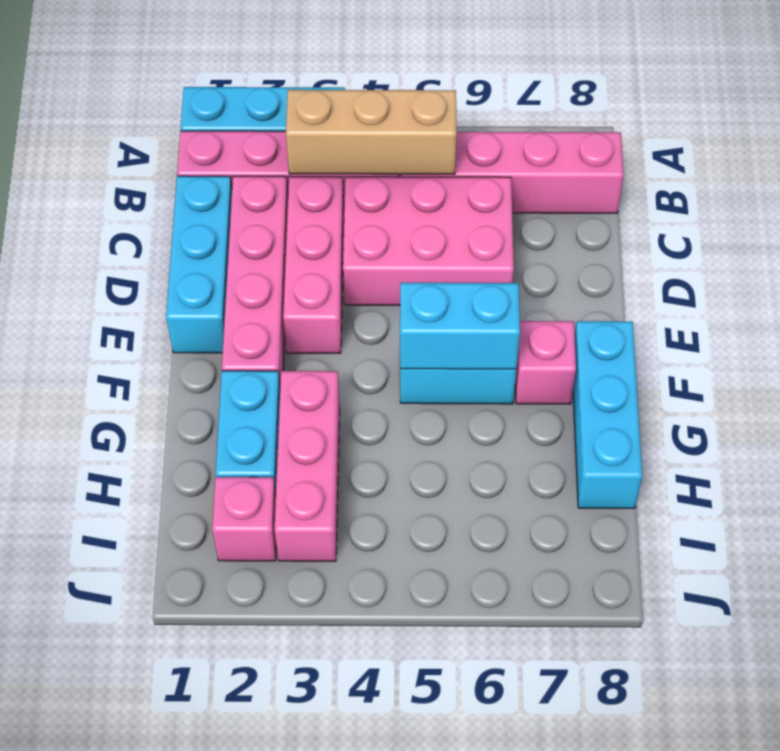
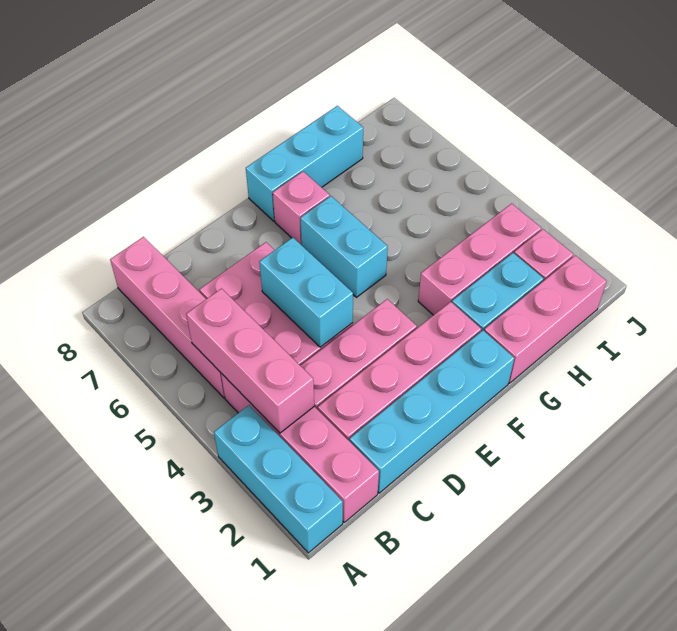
tan 1x3 brick [286,90,457,175] -> pink 1x3 brick [186,289,314,433]
cyan 1x3 brick [166,176,232,353] -> cyan 1x4 brick [349,330,514,493]
cyan 1x2 brick [400,283,520,369] -> cyan 1x2 brick moved to [259,238,353,347]
none -> pink 1x3 brick [484,255,607,383]

